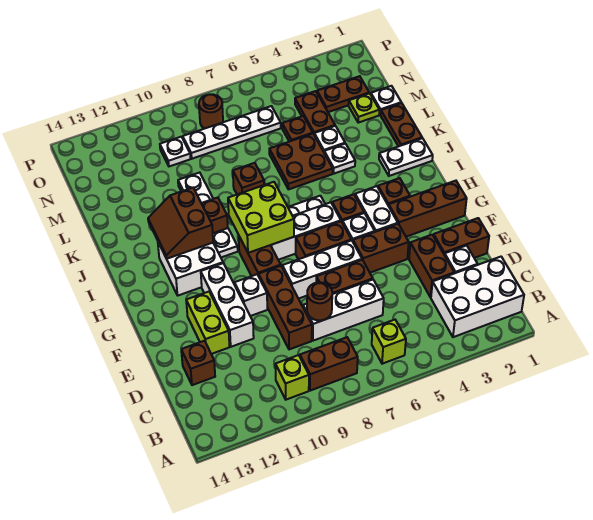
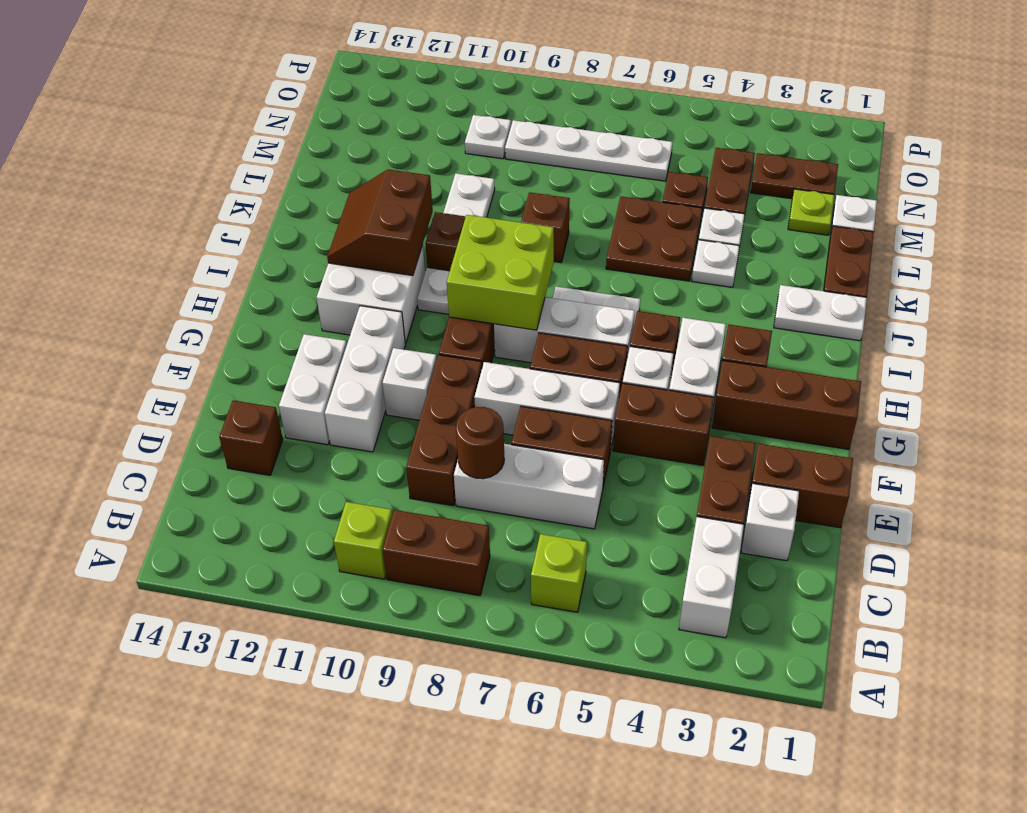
white 2x3 brick [431,257,524,337] -> white 1x2 brick [679,517,744,638]
lime 1x2 brick [186,292,229,354] -> white 1x2 brick [279,334,347,445]
brown 1x1 round brick [199,94,223,129] -> none

